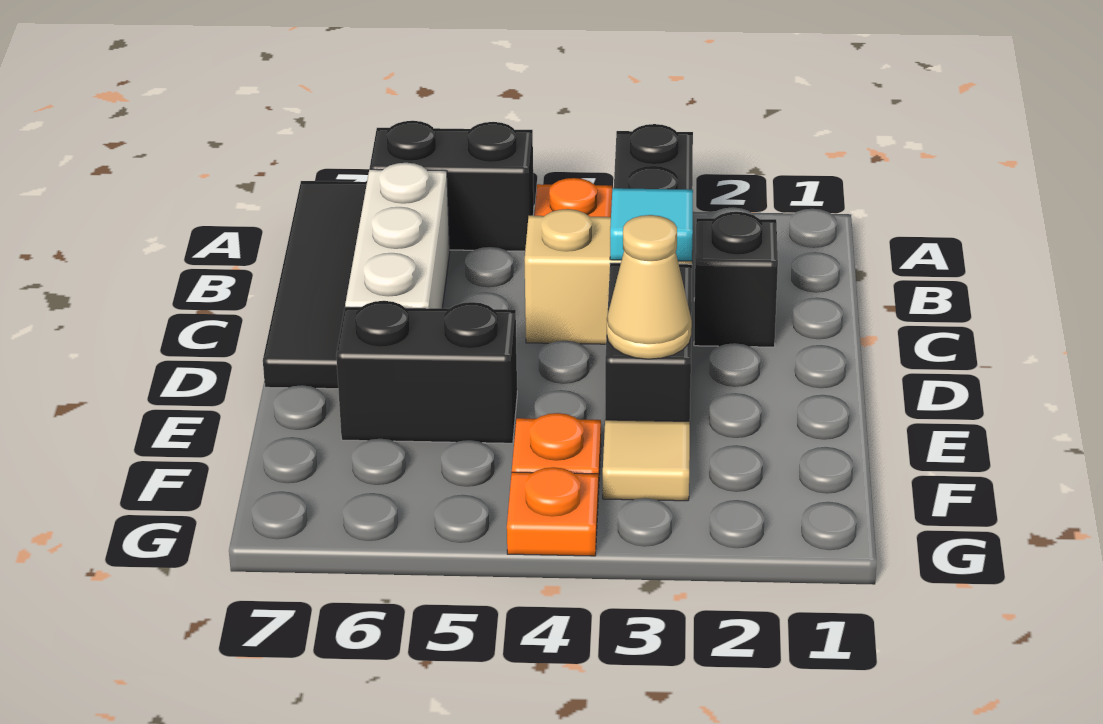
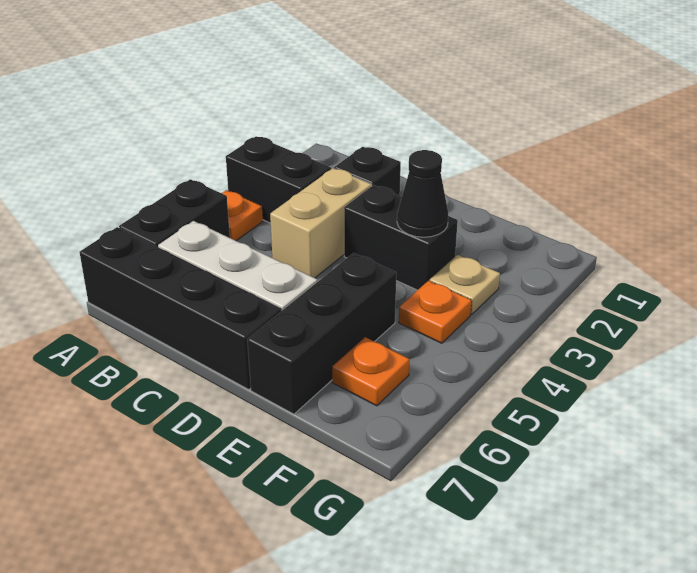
black 1x4 tile [263,181,367,389] -> black 1x4 brick [80,227,281,389]
cyan 1x1 tile [610,188,693,261] -> none
tan 1x1 cone [607,215,692,359] -> black 1x1 cone [397,150,448,237]
black 1x2 brick [336,301,517,443] -> black 1x3 brick [247,253,396,414]
tan 1x1 tile [603,420,690,501] -> tan 1x1 plate [430,255,500,315]
orange 1x1 plate [507,467,598,556] -> orange 1x1 plate moved to [332,337,409,406]

